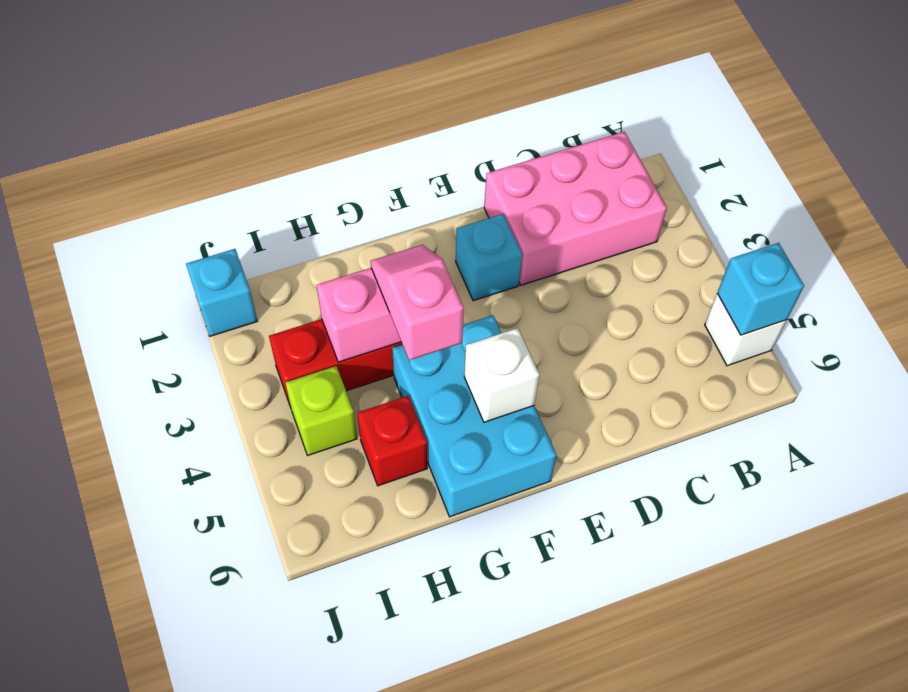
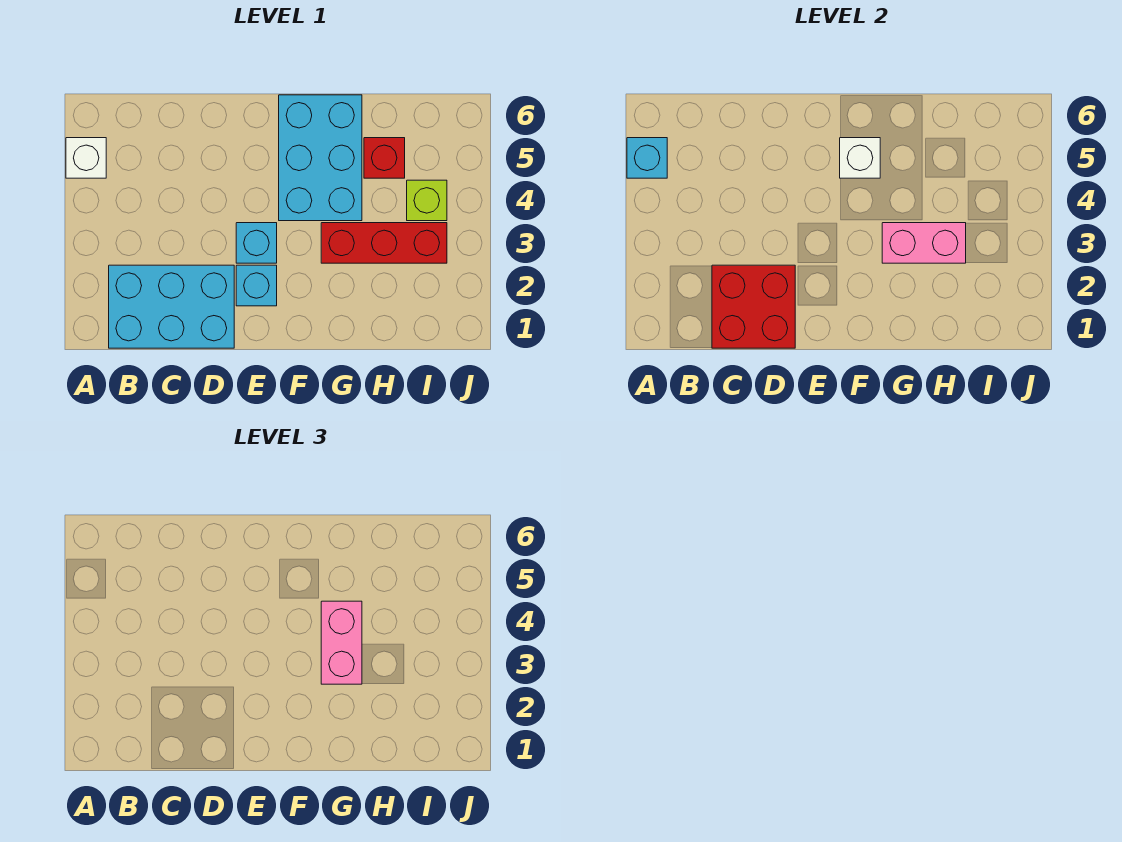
pink 2x3 brick [484,132,667,285] -> cyan 2x3 brick [109,265,234,348]
none -> red 2x2 brick [712,265,795,348]
pink 1x2 slope [371,245,464,360] -> pink 1x2 brick [321,601,362,684]
cyan 1x1 brick [186,249,257,336] -> cyan 1x1 brick moved to [236,223,277,263]

